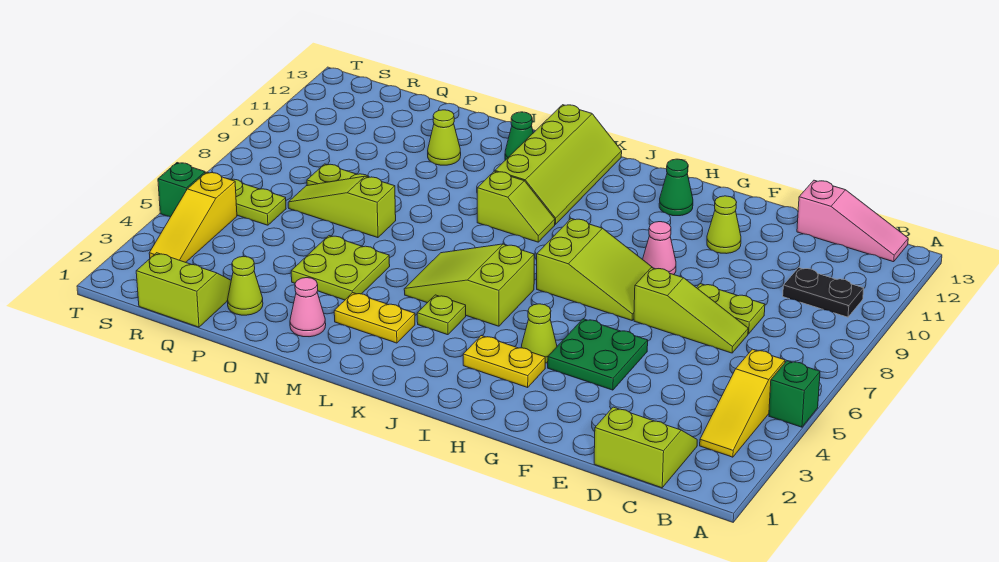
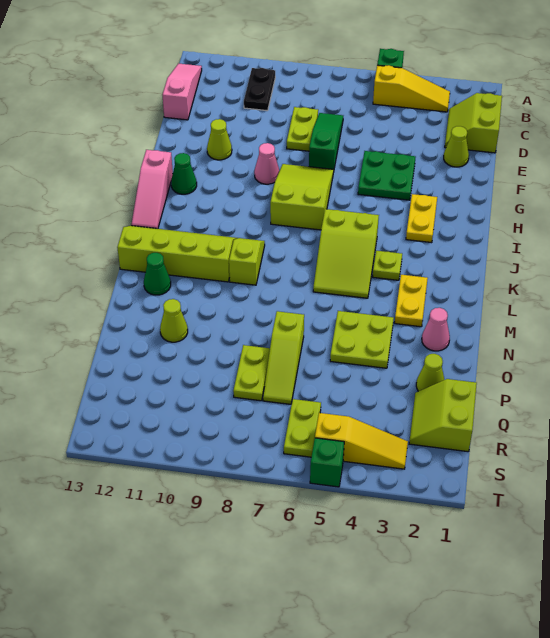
lime 1x3 slope [634,268,748,353] -> green 1x3 slope [309,113,343,169]
lime 1x1 cone [521,304,557,363] -> lime 1x1 cone moved to [444,126,469,167]
none -> pink 1x3 slope [131,150,173,229]

